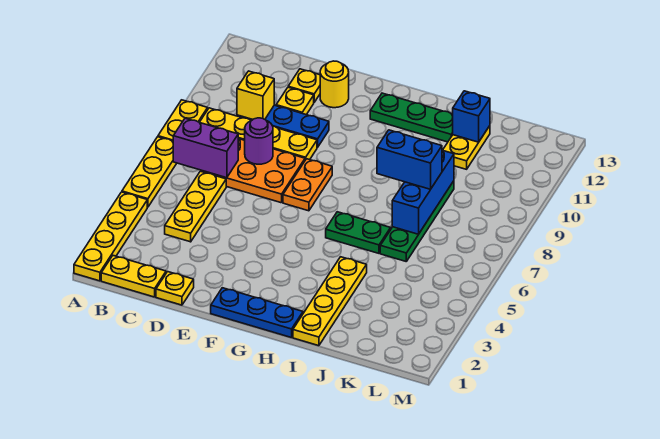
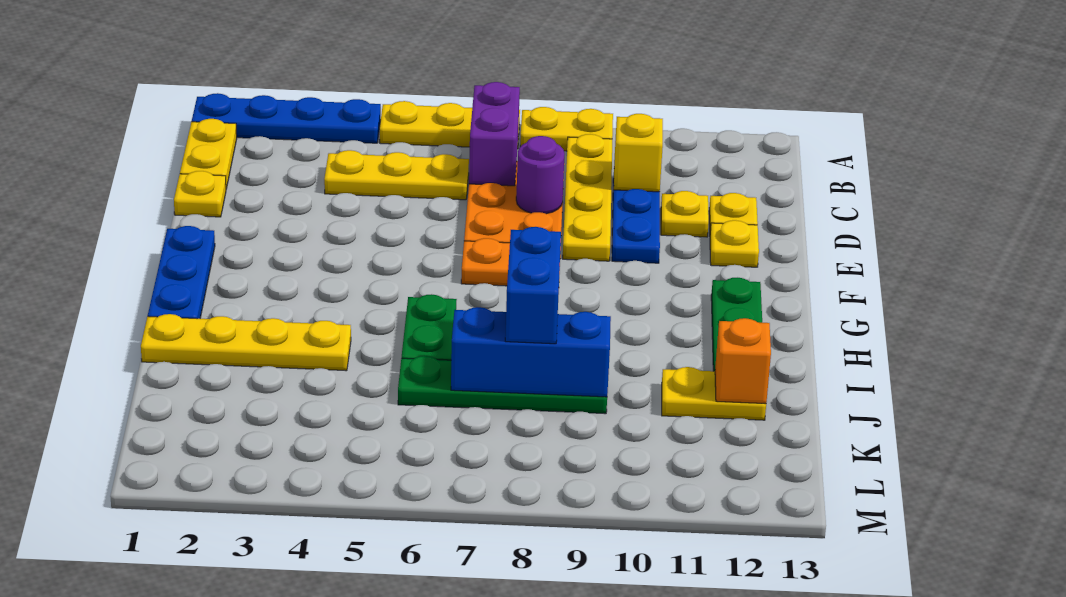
yellow 1x4 plate [74,192,147,281] -> blue 1x4 plate [192,93,381,143]
yellow 1x1 round brick [320,61,349,108] -> yellow 1x1 plate [710,220,759,267]
blue 1x1 brick [453,91,490,142] -> orange 1x1 brick [715,318,771,404]

